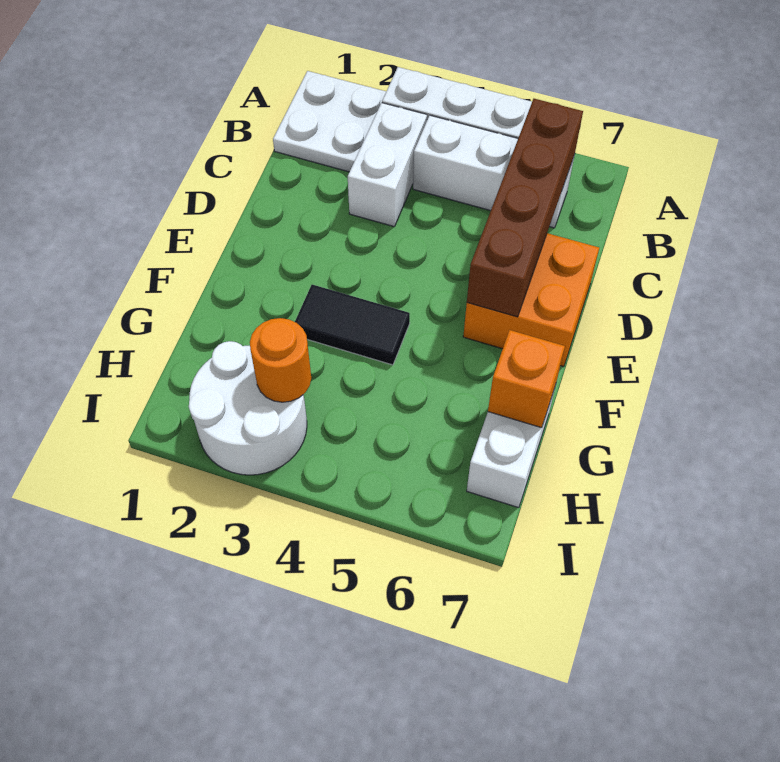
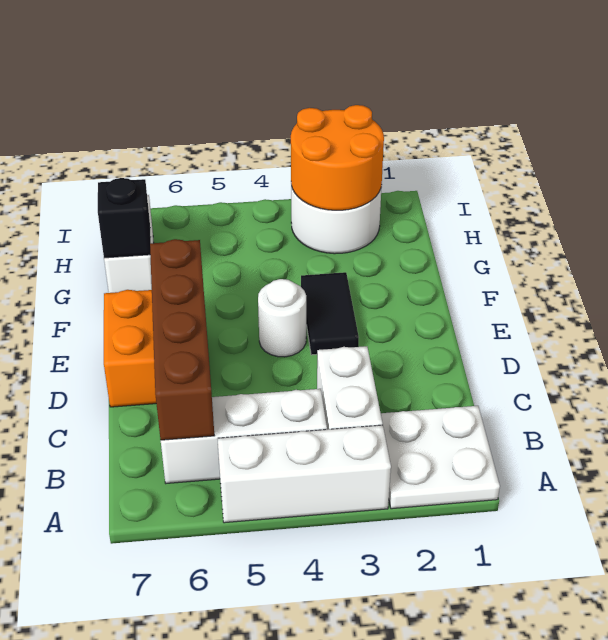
none -> white 1x1 round brick [258,279,306,357]
black 1x2 tile [295,285,410,365] -> black 1x2 tile turned to [301,272,359,355]
orange 1x1 brick [488,330,565,428] -> black 1x1 brick [98,178,151,258]
orange 1x1 round brick [250,318,311,402] -> orange 2x2 round brick [291,105,384,210]

